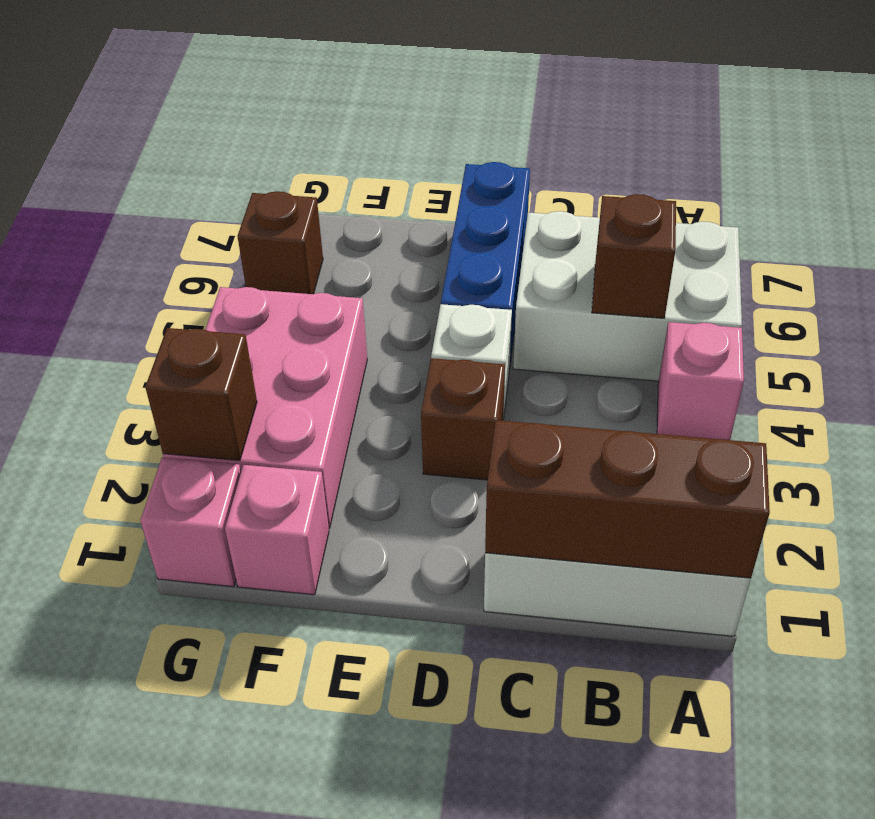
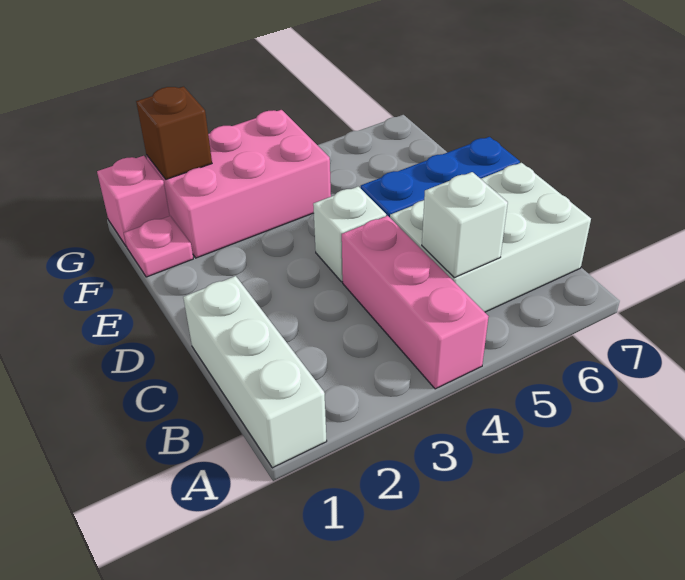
brown 1x3 brick [485,420,770,578] -> none
pink 1x1 brick [657,322,744,440] -> pink 1x3 brick [342,216,489,389]
white 2x3 brick [513,211,742,381] -> white 2x3 brick turned to [390,163,591,312]
brown 1x1 brick [592,194,676,318] -> white 1x1 brick [422,172,508,278]
brown 1x1 brick [421,358,505,480] -> none
pink 1x1 brick [225,465,329,595] -> pink 1x1 plate [124,216,193,277]
brown 1x1 brick [237,191,323,294] -> none

